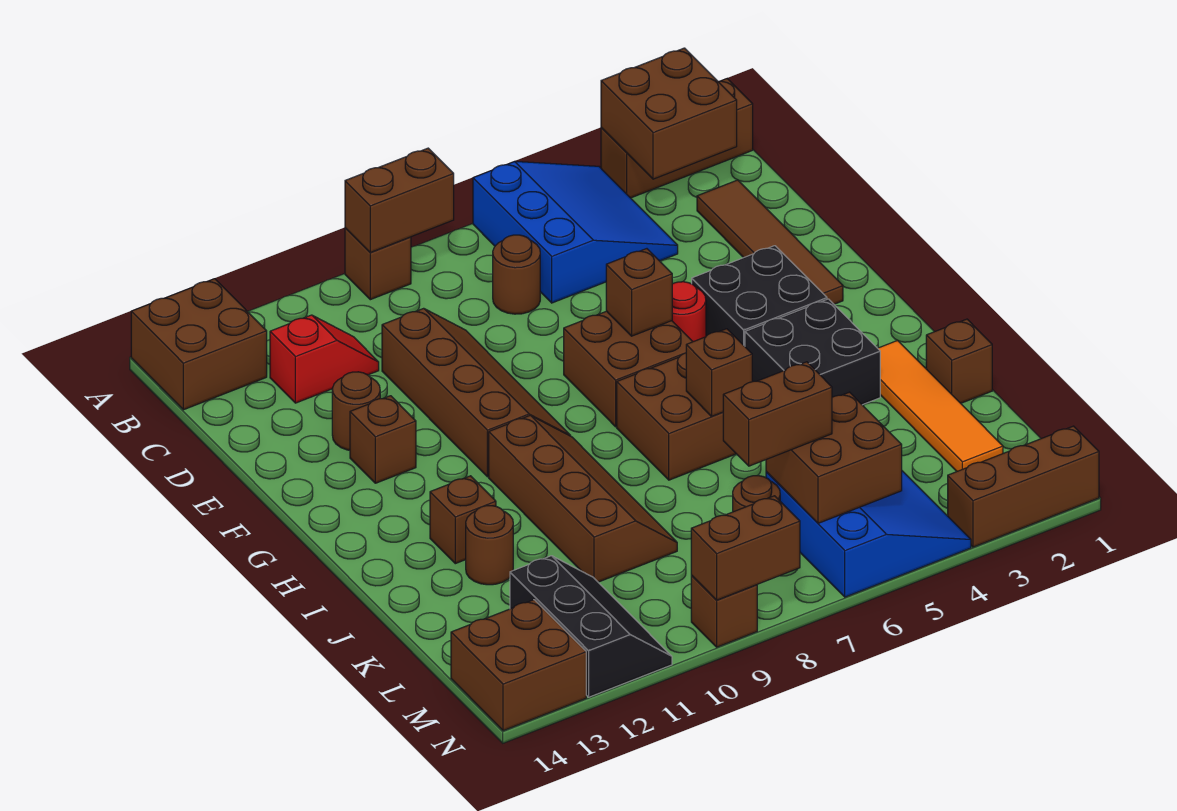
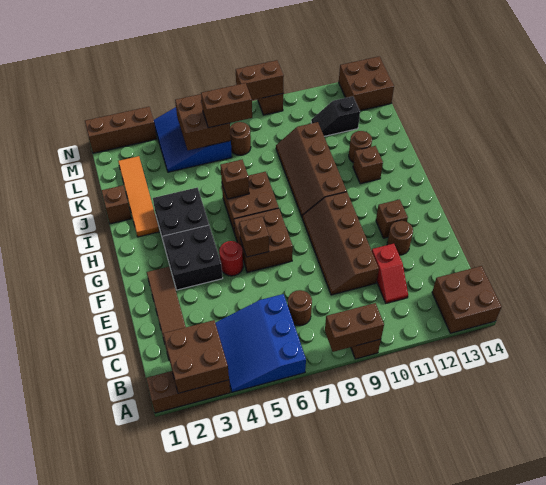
red 1x2 slope [270,315,379,403] -> red 1x2 slope turned to [372,244,408,303]
black 2x3 slope [510,556,672,697] -> black 1x2 slope [311,96,360,136]

